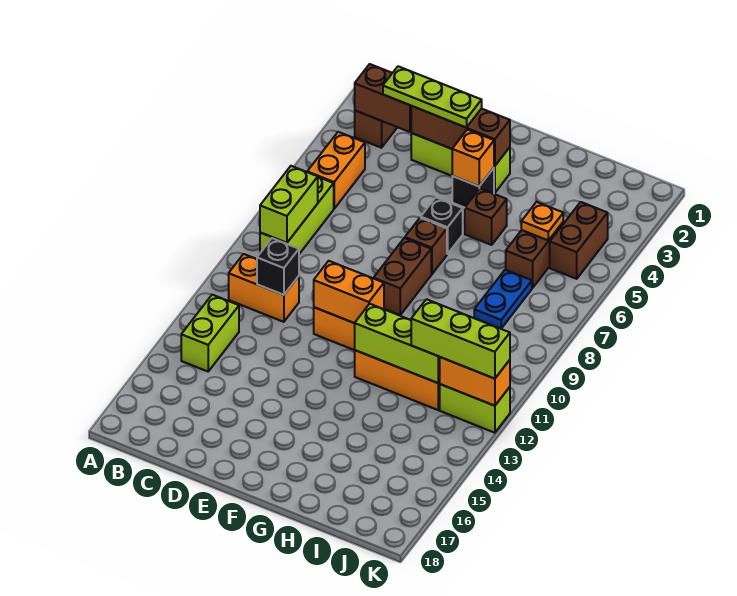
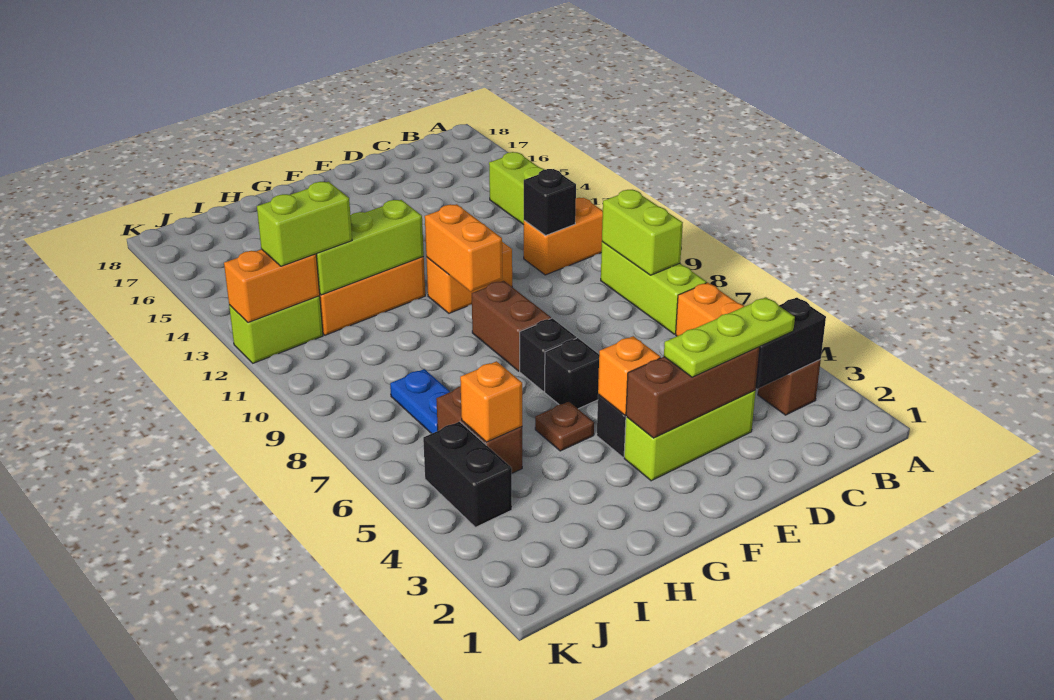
brown 1x2 brick [355,64,411,132] -> black 1x2 brick [756,298,826,389]
orange 1x2 brick [314,261,384,323] -> orange 1x2 brick turned to [425,204,503,292]
brown 1x1 brick [405,218,447,274] -> black 1x1 brick [520,318,576,392]
brown 1x1 brick [465,188,507,245] -> brown 1x1 plate [535,402,594,451]
orange 1x1 plate [521,202,563,241] -> orange 1x1 brick [460,361,522,442]
lime 1x3 brick [411,299,510,379] -> lime 1x2 brick [257,182,352,266]
brown 1x2 brick [550,202,608,279] -> black 1x2 brick [423,421,512,527]

